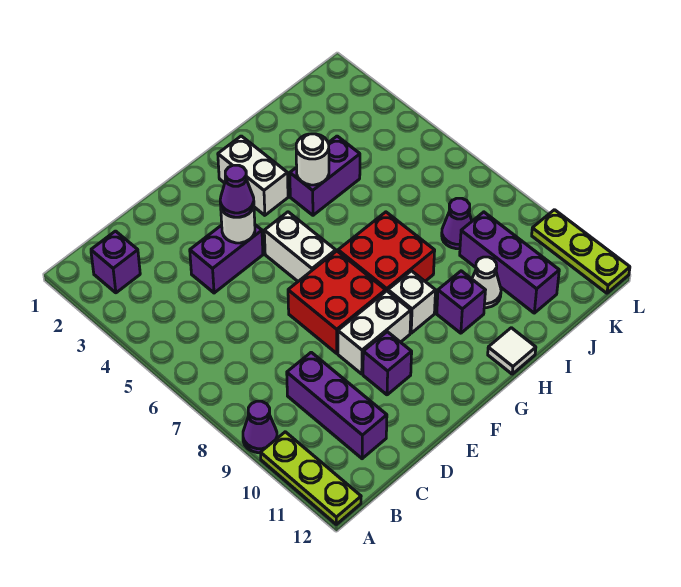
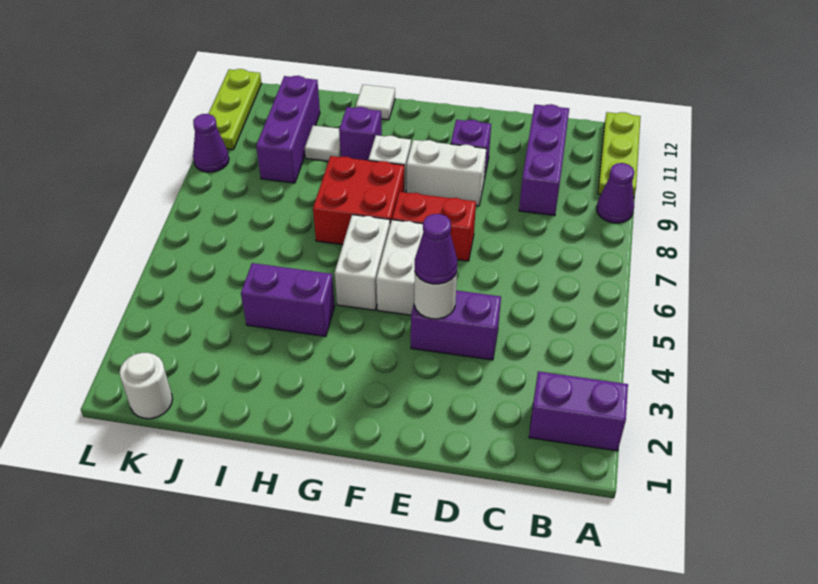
purple 1x1 brick [91,231,140,293] -> purple 1x2 brick [529,371,628,451]
red 2x2 brick [288,251,386,353] -> red 1x2 brick [392,192,476,261]
white 1x2 brick [218,136,288,215] -> white 1x2 brick moved to [335,215,390,310]
white 1x1 round brick [296,134,329,185] -> white 1x1 round brick moved to [120,353,172,419]
white 1x1 cone [472,257,501,308] -> white 1x1 tile [305,125,341,161]
purple 1x1 cone [442,198,472,249] -> purple 1x1 cone moved to [193,114,229,172]

